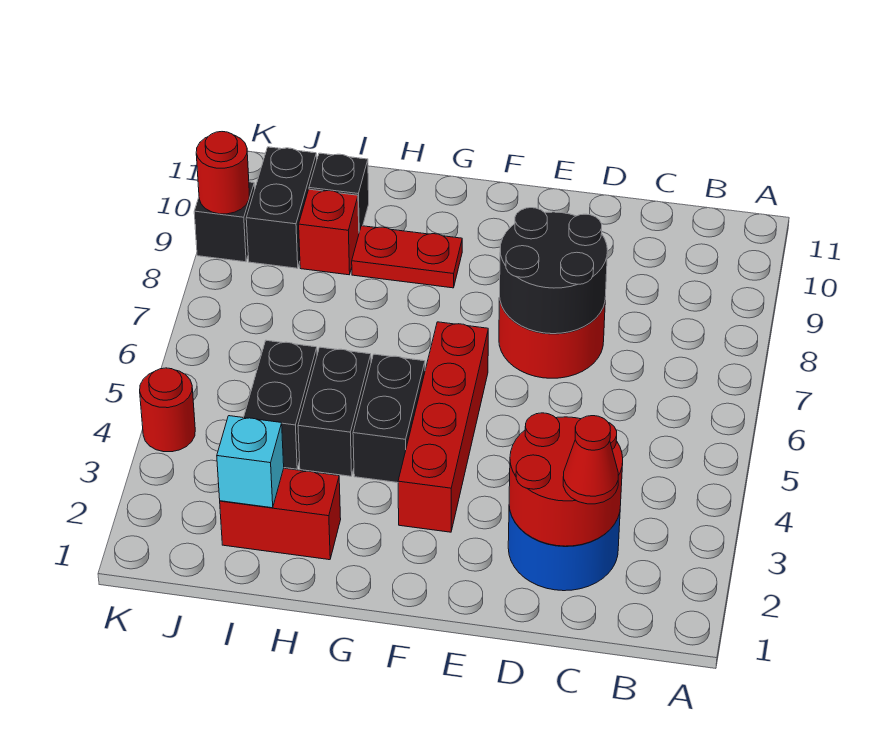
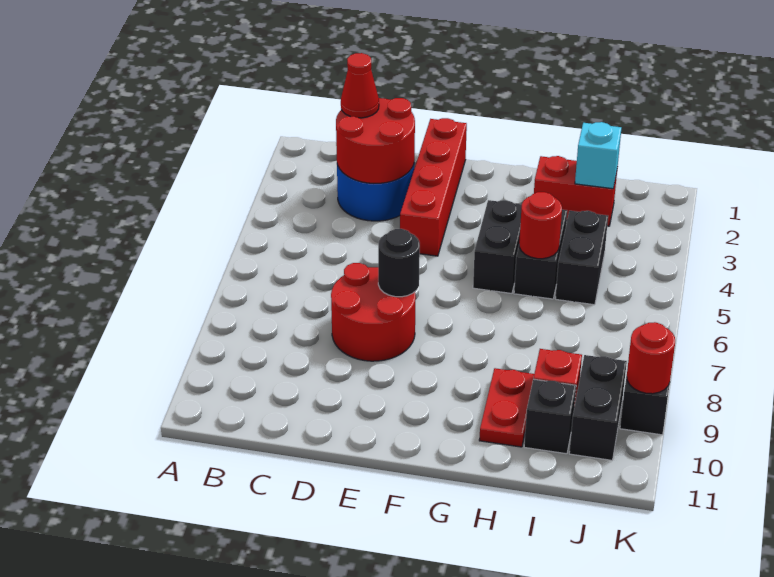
black 2x2 round brick [500,208,607,334] -> black 1x1 round brick [378,229,420,297]
red 1x4 brick [398,322,488,532] -> red 1x4 brick moved to [400,118,467,256]
red 1x2 plate [352,226,462,288] -> red 1x2 plate turned to [479,368,534,447]
red 1x1 round brick [140,368,195,452] -> red 1x1 round brick moved to [519,192,562,259]

